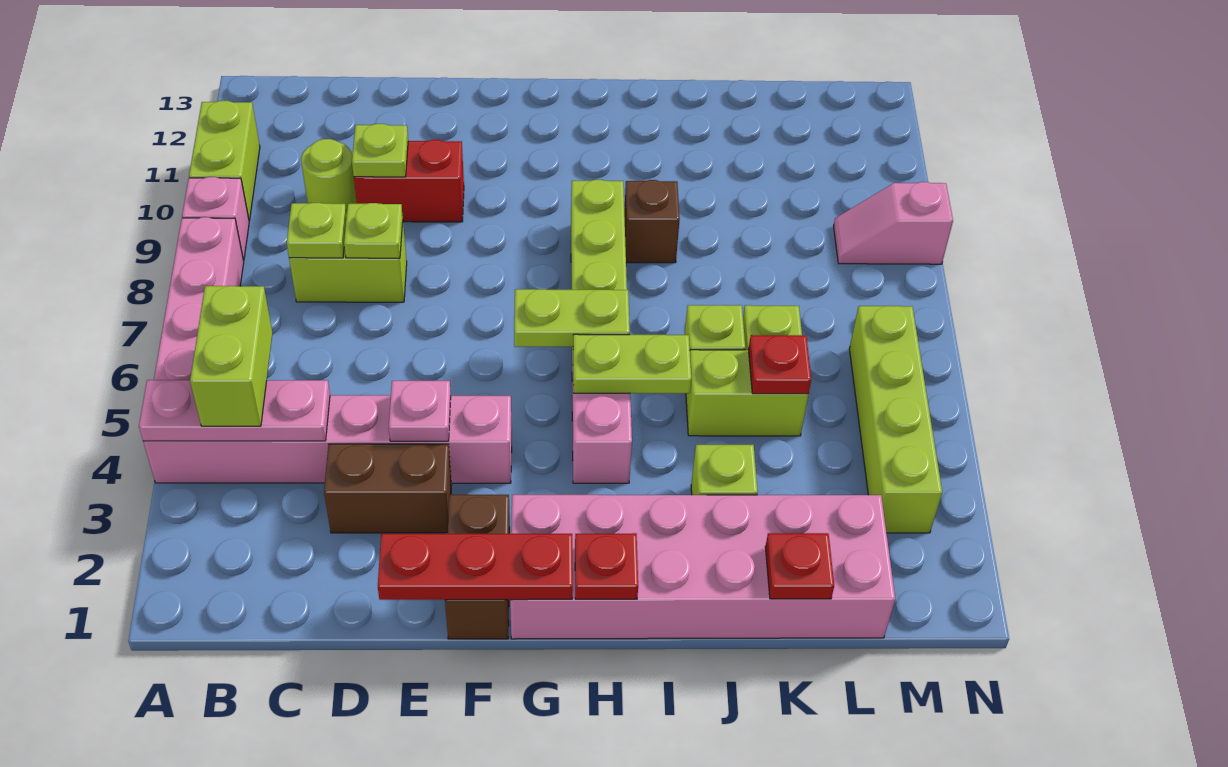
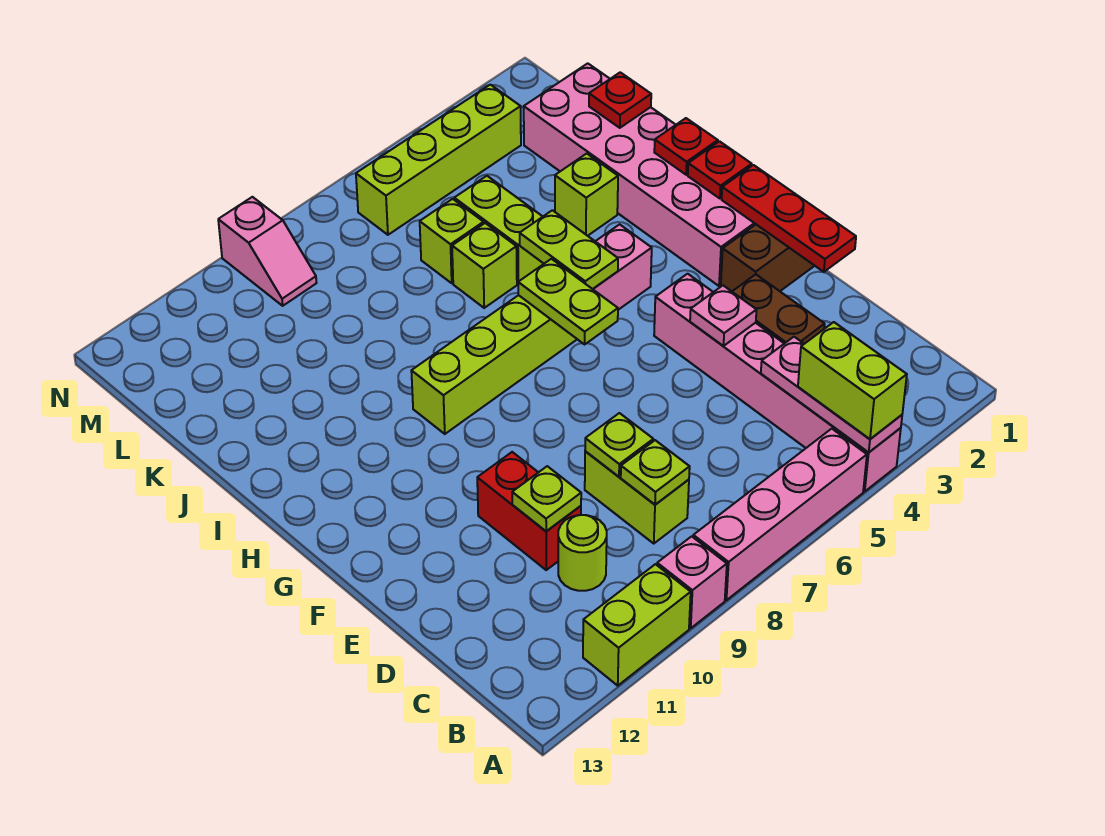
lime 1x2 brick [190,286,272,426] -> lime 1x2 brick turned to [798,322,907,439]
brown 1x1 brick [624,180,680,263] -> none
red 1x1 plate [748,335,811,394] -> red 1x1 plate moved to [654,118,718,175]

